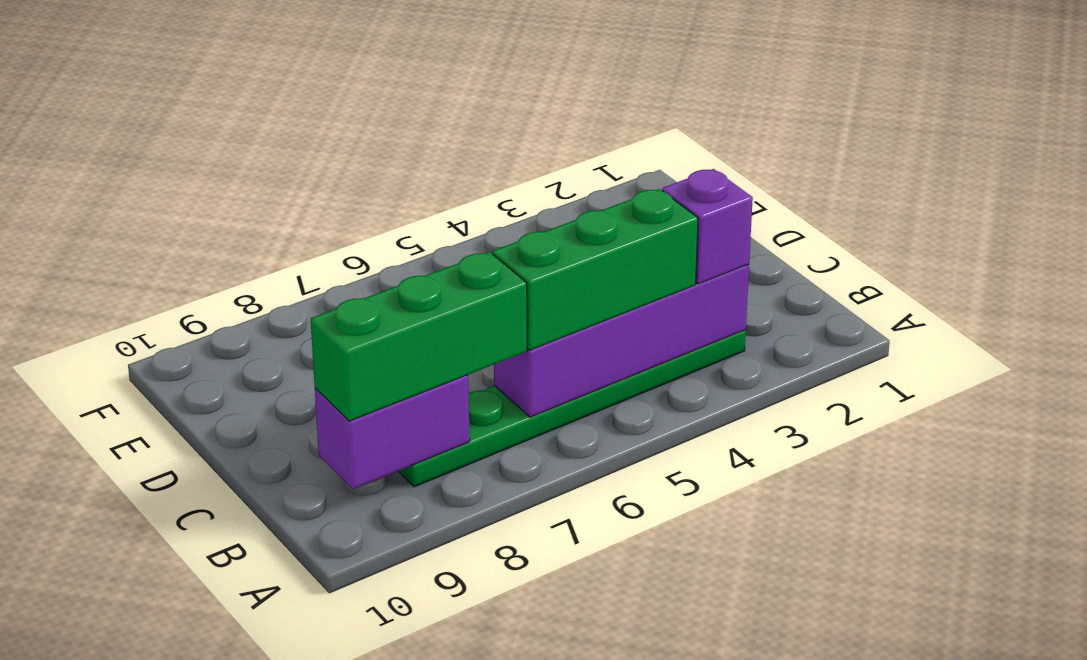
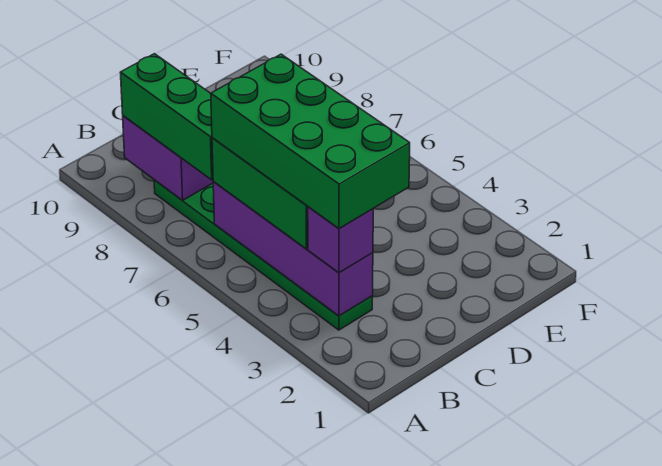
none -> green 2x4 brick [211,54,410,229]

